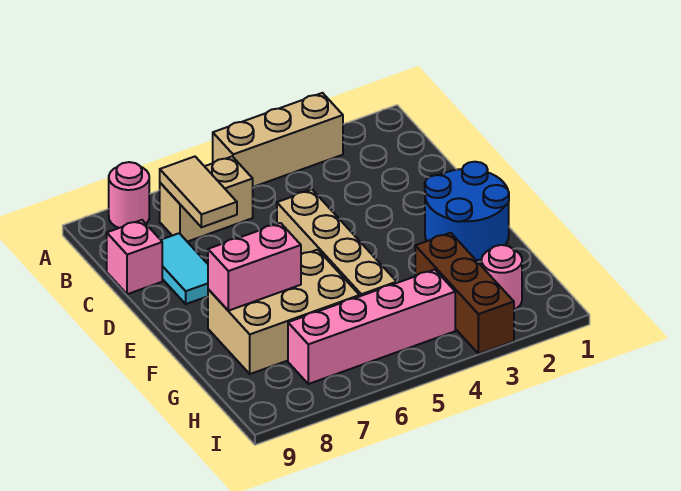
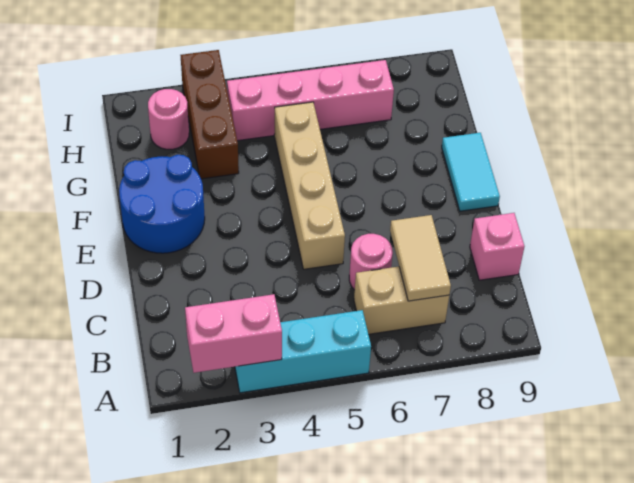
tan 1x3 brick [213,93,343,187] -> cyan 1x3 brick [235,310,371,393]
pink 1x1 round brick [109,162,149,228] -> pink 1x1 round brick moved to [349,234,393,290]
cyan 1x2 tile [161,233,208,304] -> cyan 1x2 tile moved to [442,133,500,211]
tan 2x3 brick [208,250,360,374] -> none
pink 1x2 brick [208,223,301,311] -> pink 1x2 brick moved to [185,294,282,373]

